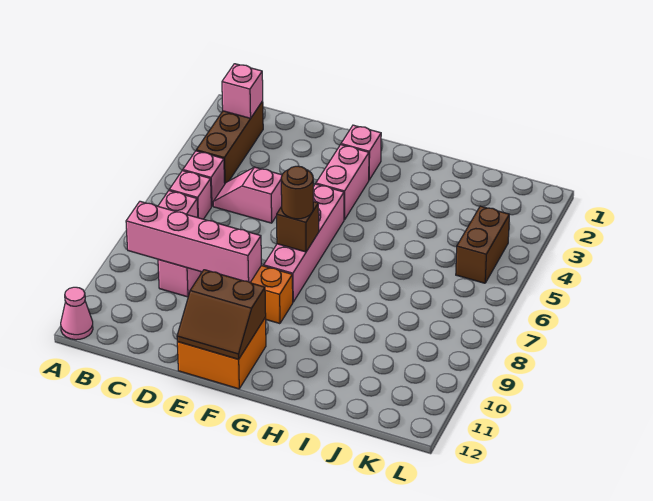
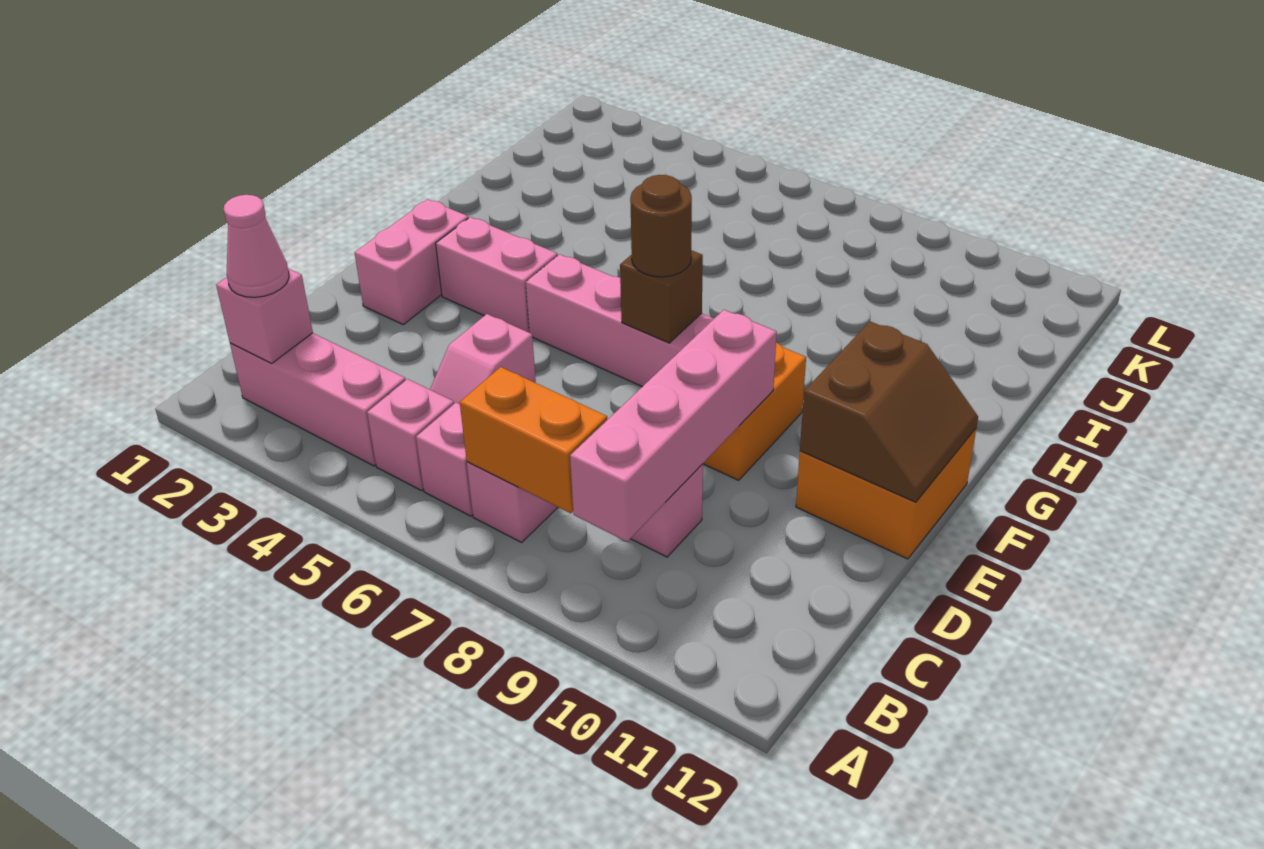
pink 1x1 cone [61,287,93,340] -> pink 1x1 cone moved to [224,195,289,297]
brown 1x3 brick [196,101,263,183] -> pink 1x3 brick [230,333,405,466]
none -> orange 1x2 brick [460,367,607,513]
pink 1x1 brick [341,125,381,180] -> pink 1x2 brick [355,199,468,324]
brown 1x2 brick [456,206,509,283] -> none

